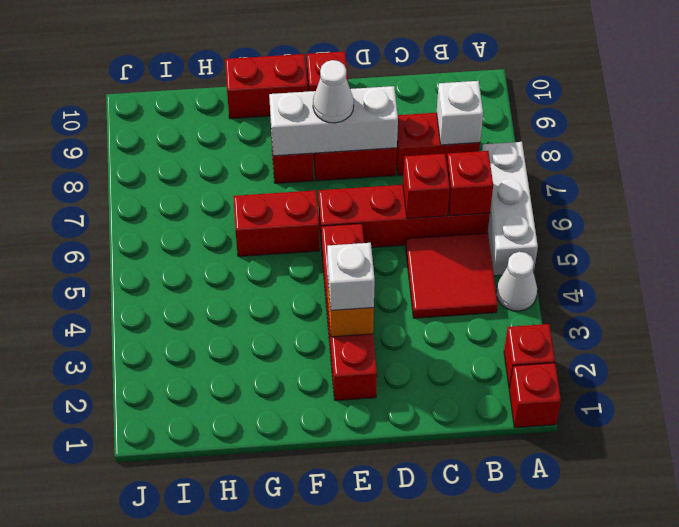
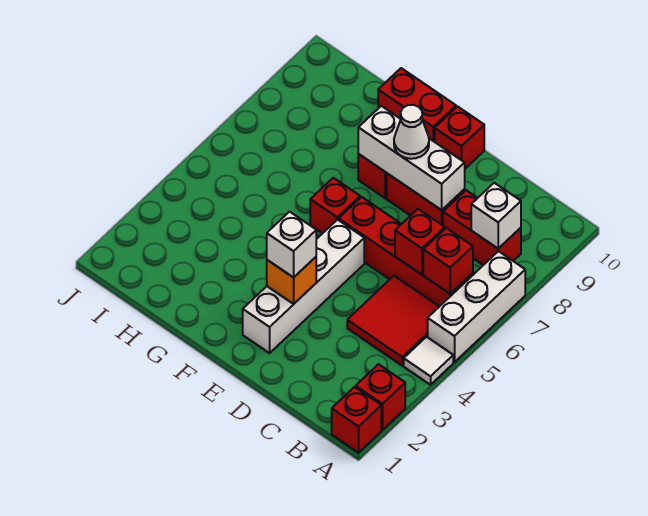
white 1x1 cone [496,252,537,311] -> white 1x1 tile [404,337,453,385]
red 1x4 brick [321,224,377,400] -> white 1x4 brick [243,219,364,353]
red 1x2 brick [233,190,320,256] -> red 1x1 brick [310,178,360,234]

